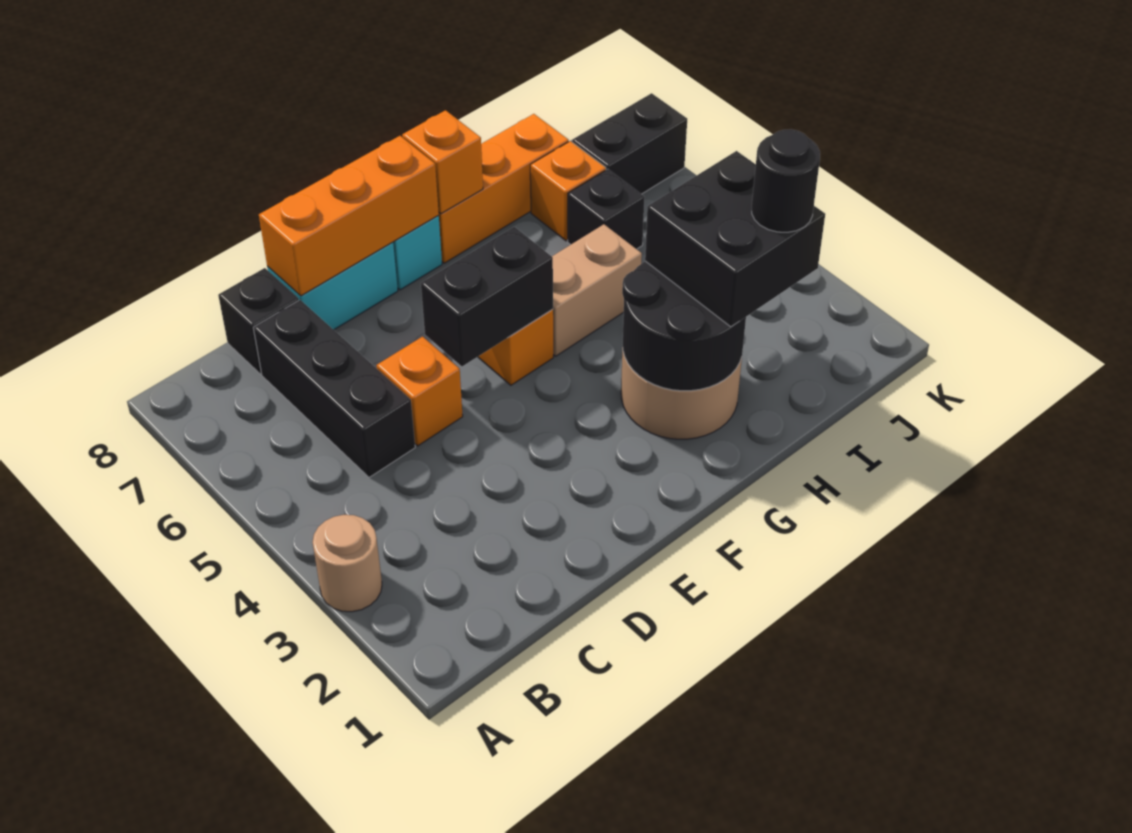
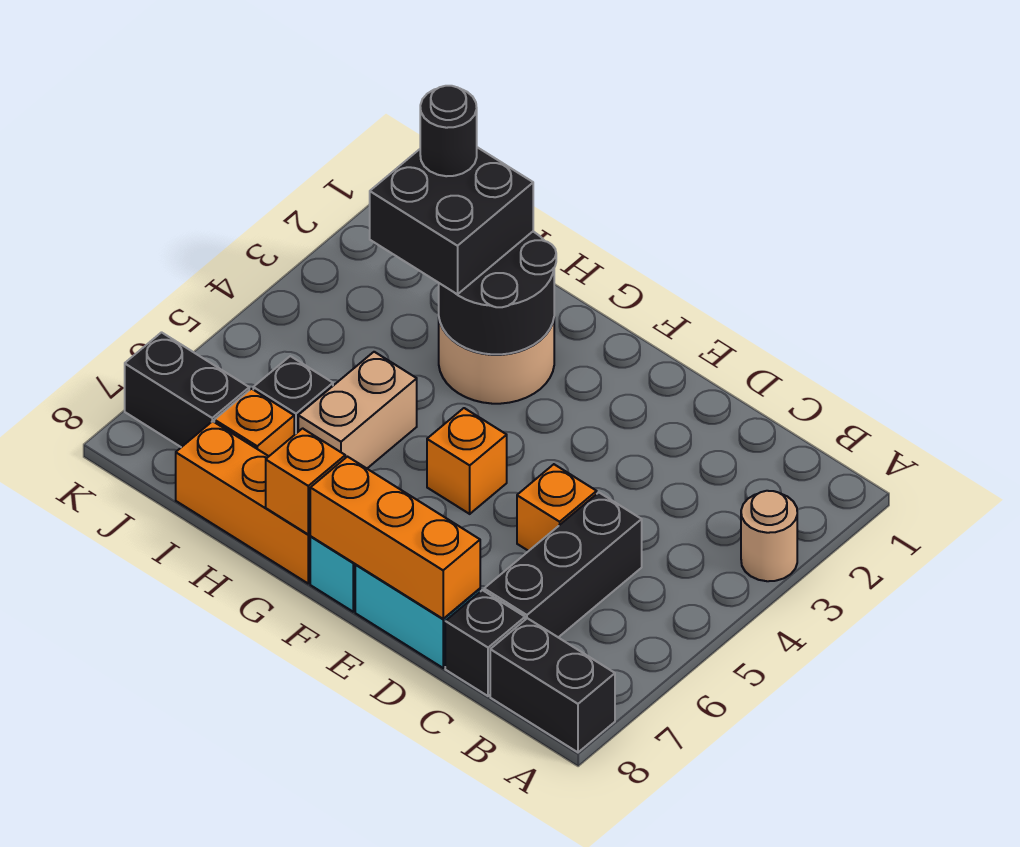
black 1x2 brick [421,227,553,366] -> black 1x2 brick moved to [490,618,615,752]
tan 1x2 brick [552,224,642,356] -> tan 1x2 brick turned to [298,352,417,468]

